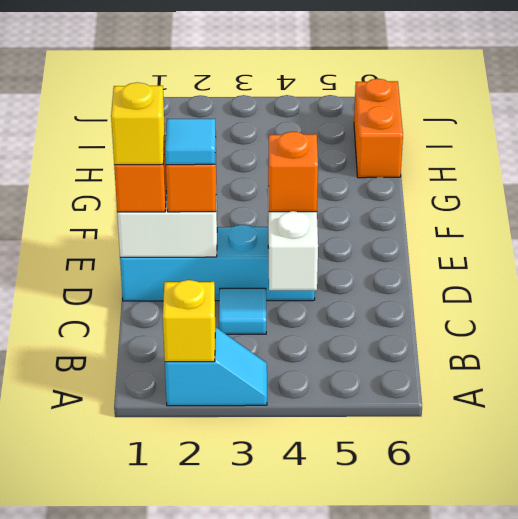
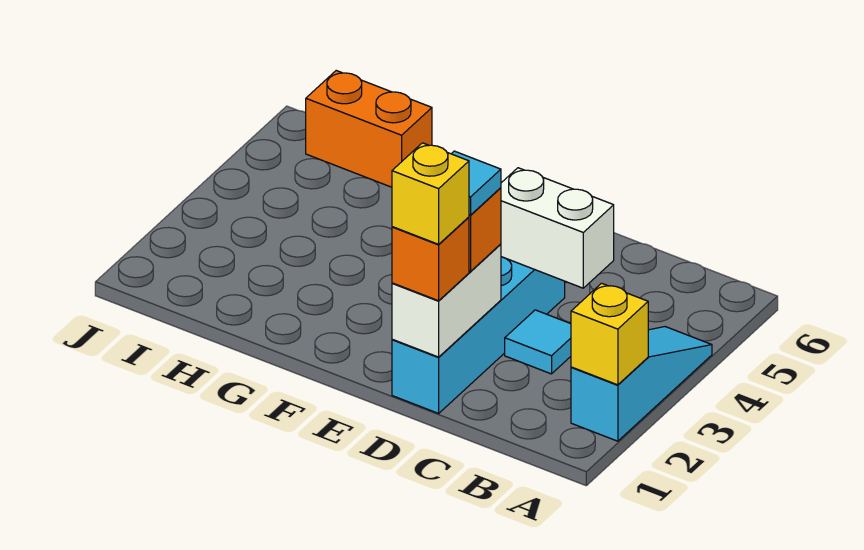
cyan 1x2 slope [165,328,267,406] -> cyan 1x3 slope [571,327,712,441]
orange 1x1 brick [268,132,318,212] -> none

